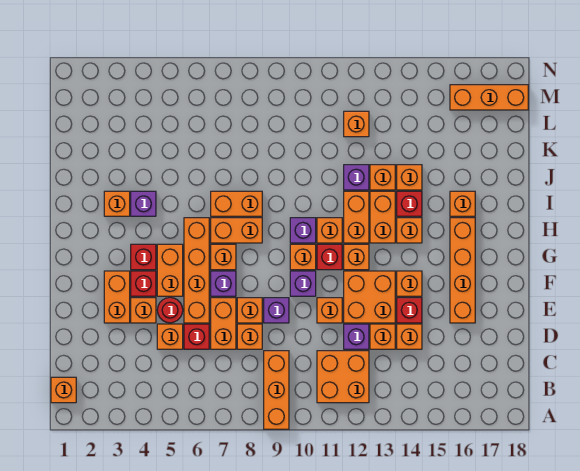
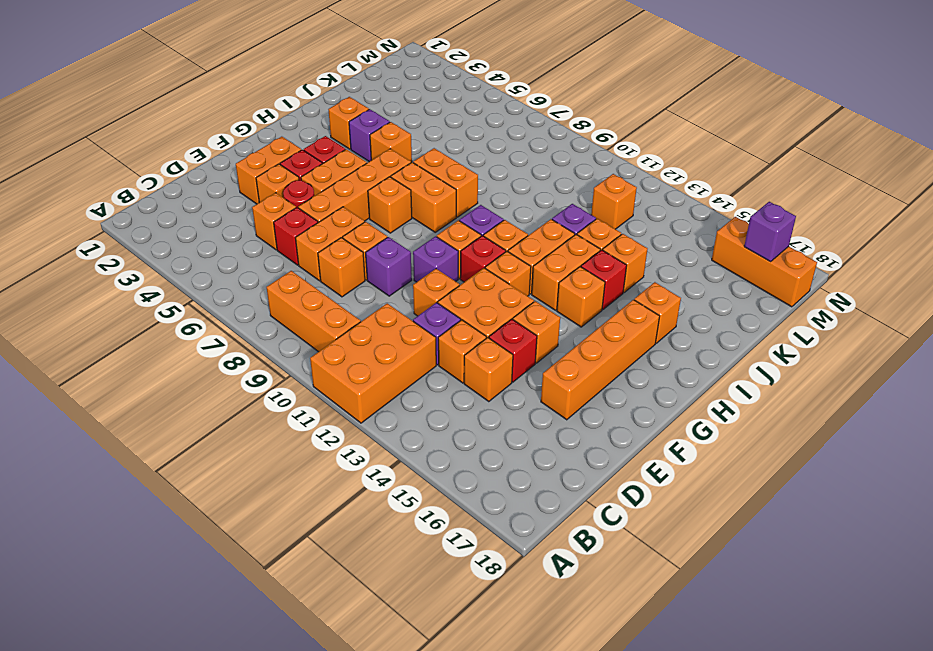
orange 1x3 brick [264,351,289,429] -> orange 1x3 brick turned to [266,271,361,352]
orange 1x1 brick [51,377,76,403] -> orange 1x1 brick moved to [370,122,412,163]
orange 2x2 brick [317,351,369,403] -> orange 2x3 brick [310,303,436,423]
purple 1x1 brick [211,271,236,296] -> purple 1x1 brick moved to [744,202,796,262]

